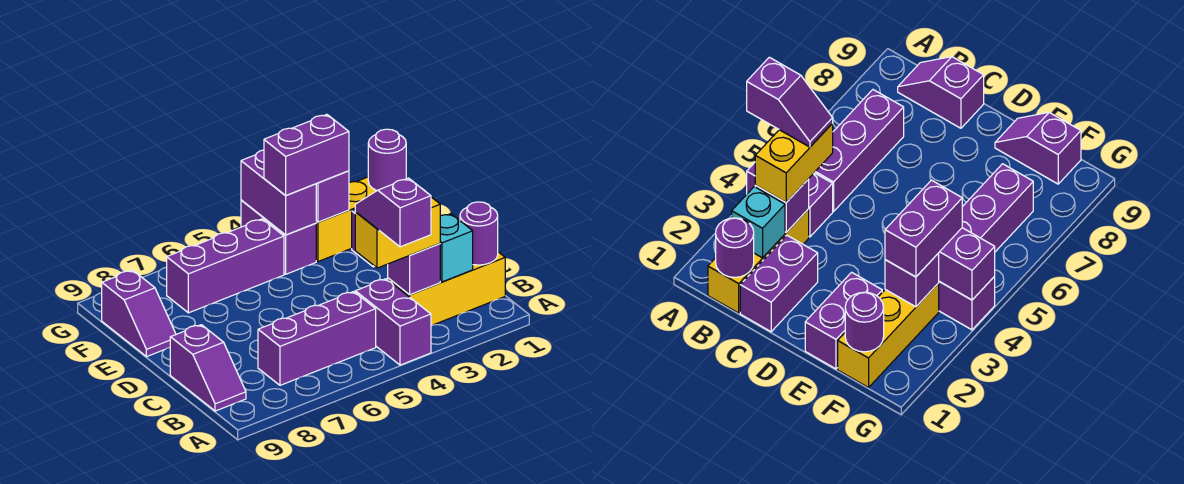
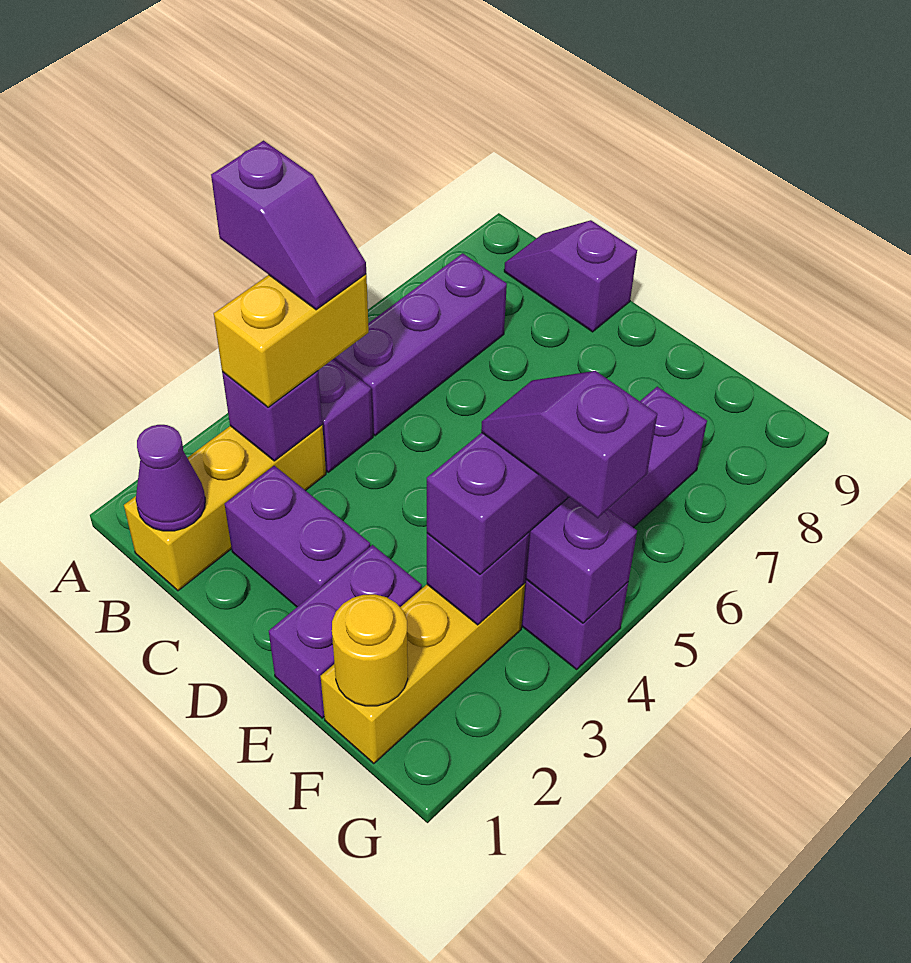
purple 1x1 round brick [460,202,498,265] -> purple 1x1 cone [136,425,205,531]
cyan 1x1 brick [440,214,473,282] -> none
purple 1x2 brick [740,235,818,332] -> purple 1x2 brick turned to [225,466,370,607]
purple 1x2 slope [102,270,176,357] -> purple 1x2 slope moved to [481,371,657,518]
purple 1x1 round brick [368,129,406,190] -> yellow 1x1 round brick [332,594,408,706]

